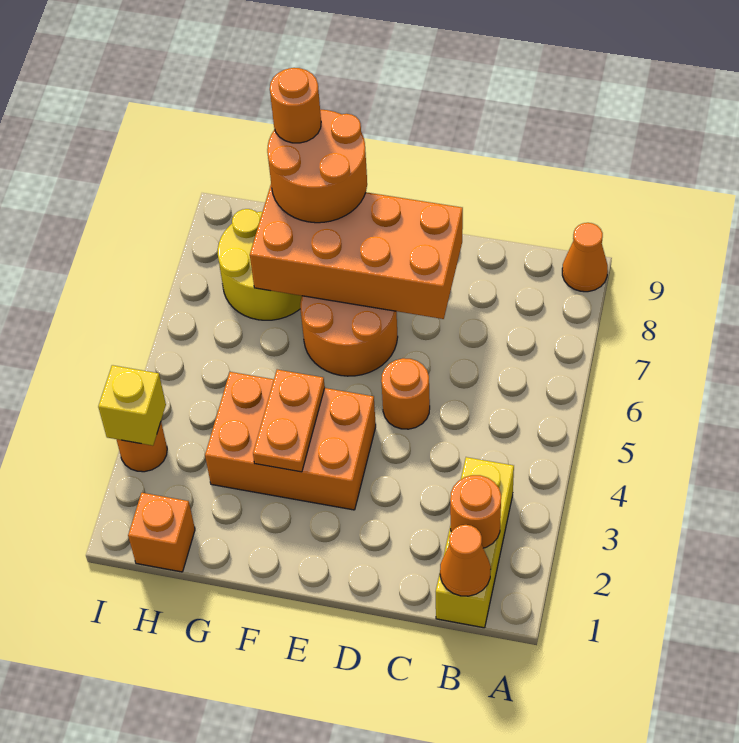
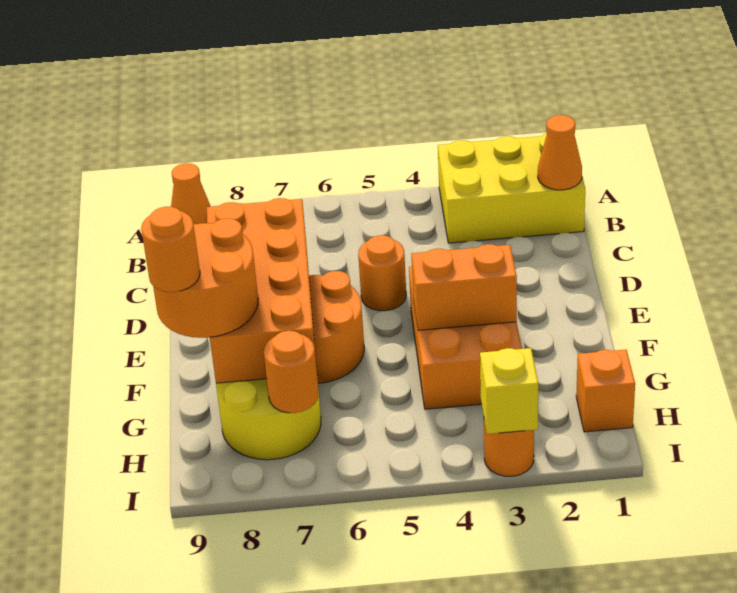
yellow 1x3 brick [436,457,514,628] -> yellow 2x3 brick [438,133,585,243]
orange 1x1 round brick [450,475,501,548] -> orange 1x1 round brick moved to [264,331,319,413]
orange 1x2 plate [253,370,325,472] -> orange 1x2 brick [412,244,517,330]

